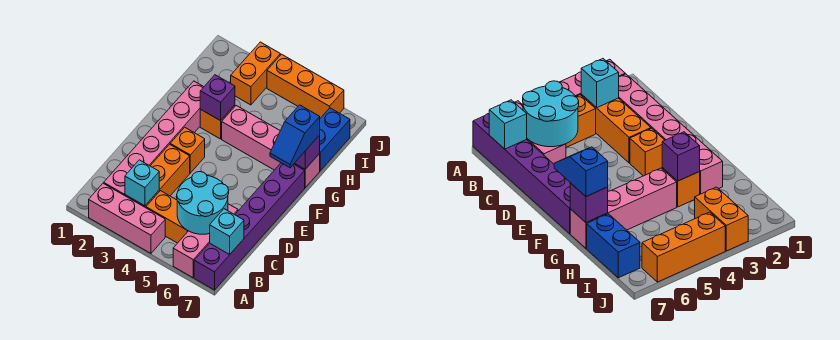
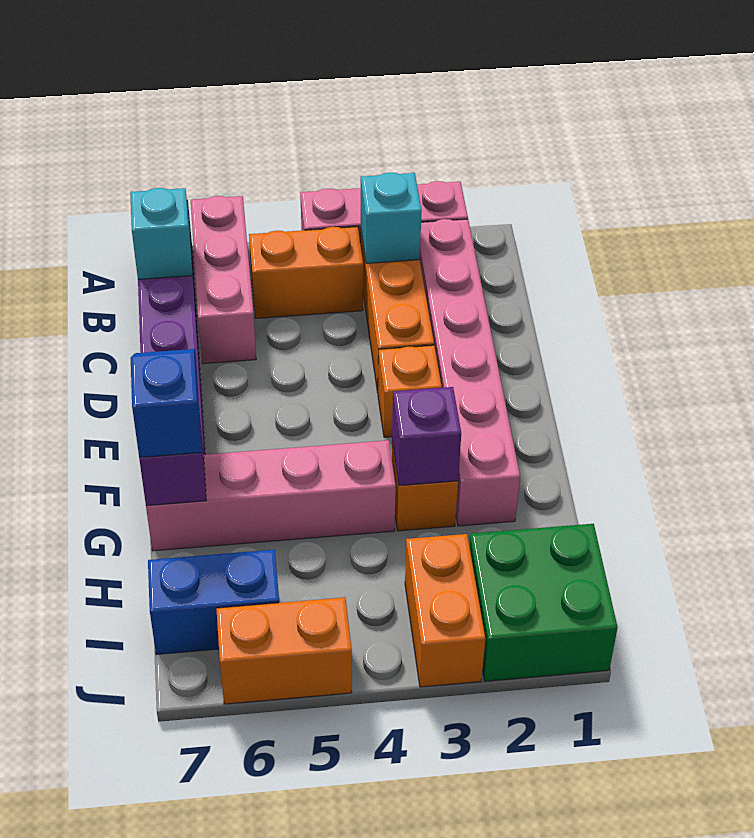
cyan 2x2 round brick [177,172,229,234] -> none
blue 1x2 brick [320,108,350,171] -> blue 1x2 brick turned to [148,550,279,655]
none -> green 2x2 brick [469,524,618,681]
orange 1x3 brick [267,54,344,118] -> orange 1x2 brick [216,597,352,704]

